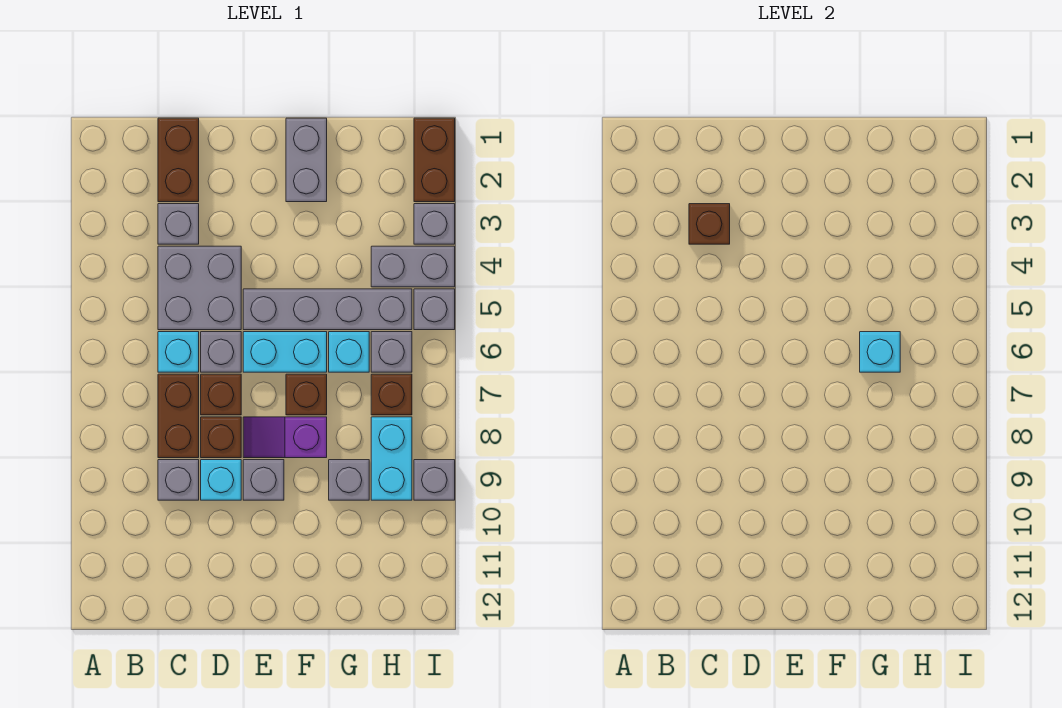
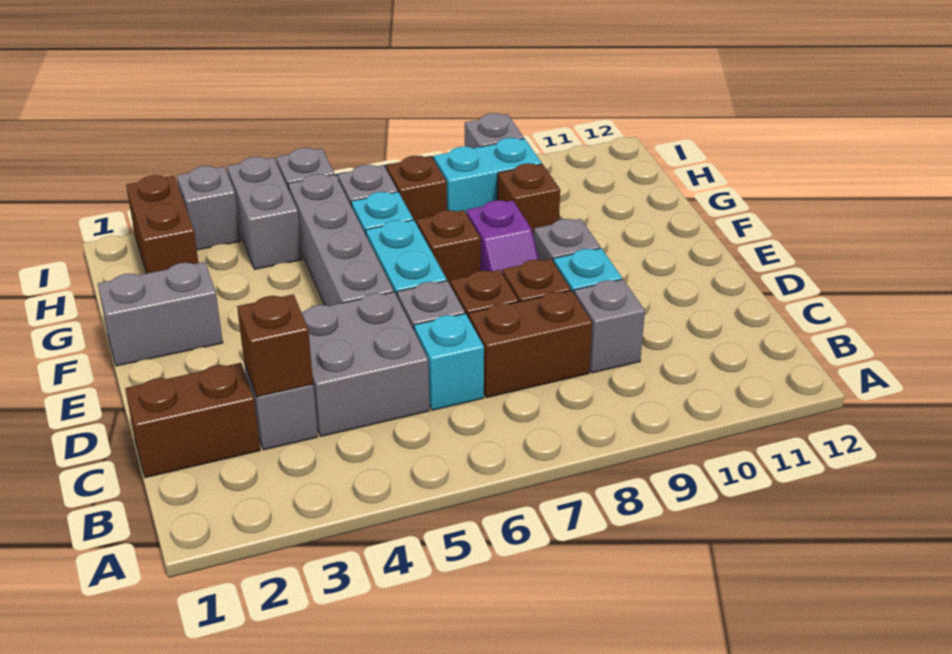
cyan 1x1 brick [860,332,900,372] -> none
grey 1x1 brick [329,460,369,500] -> brown 1x1 brick [497,163,560,237]
brown 1x2 brick [414,118,455,202] -> brown 1x2 brick turned to [126,175,199,273]

